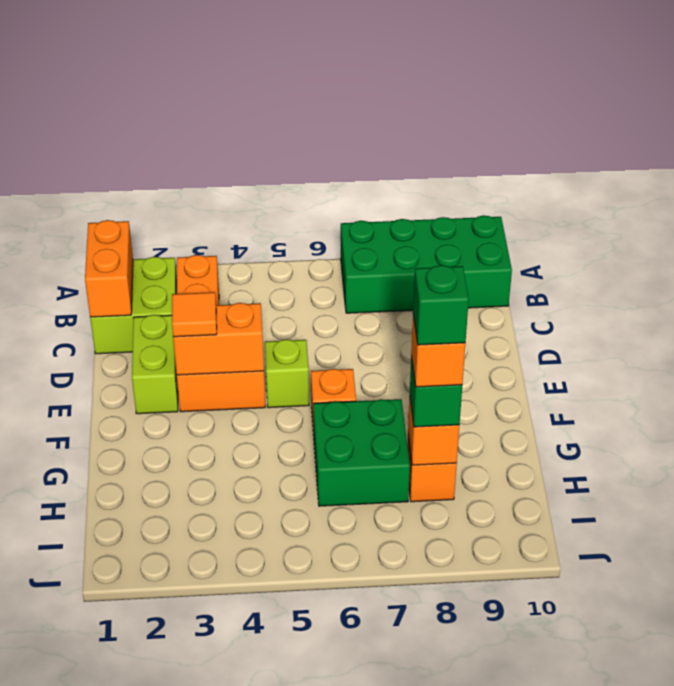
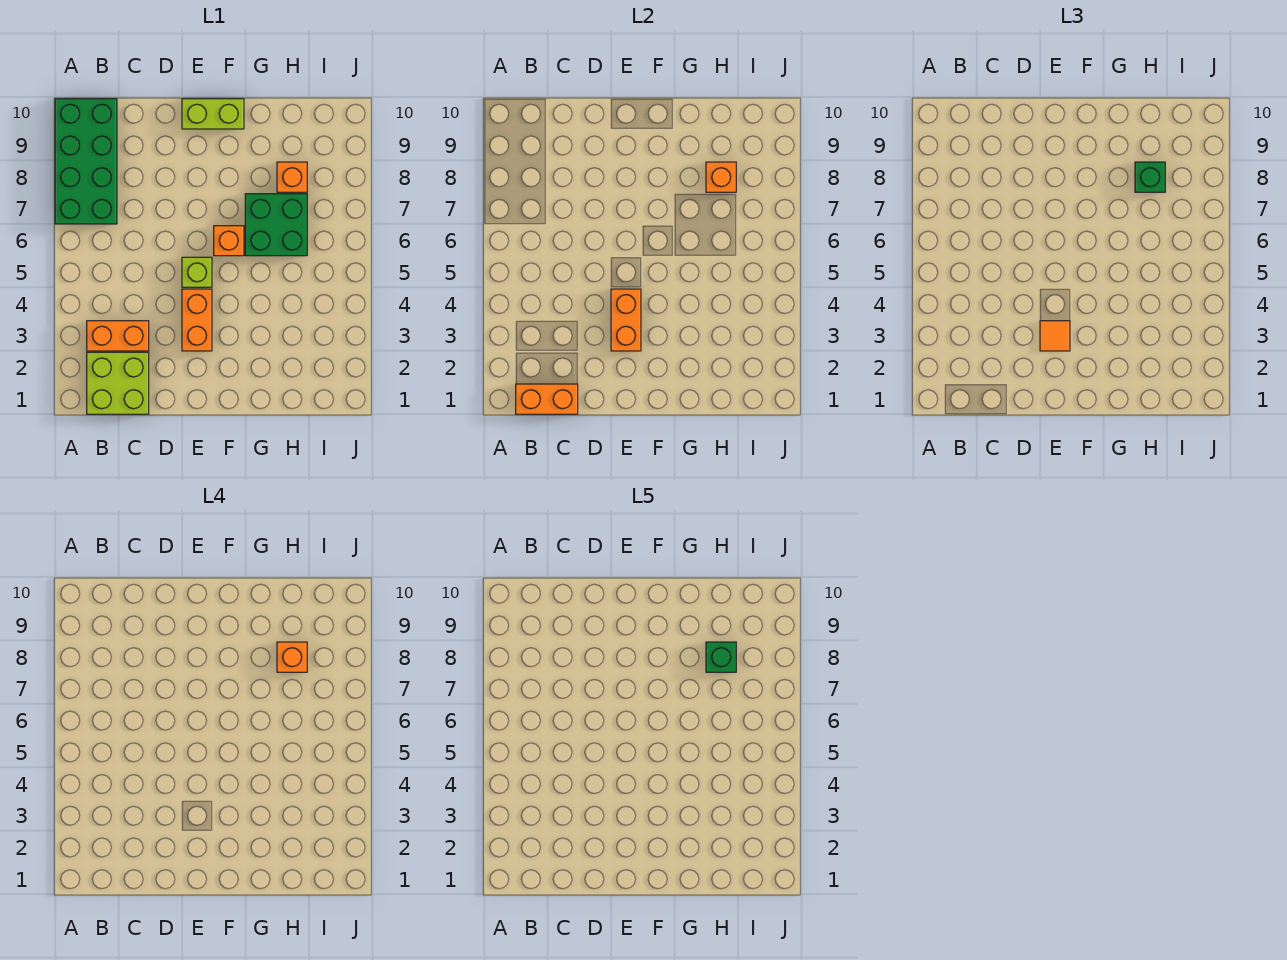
lime 1x2 brick [132,315,178,414] -> lime 1x2 brick moved to [182,99,244,129]

